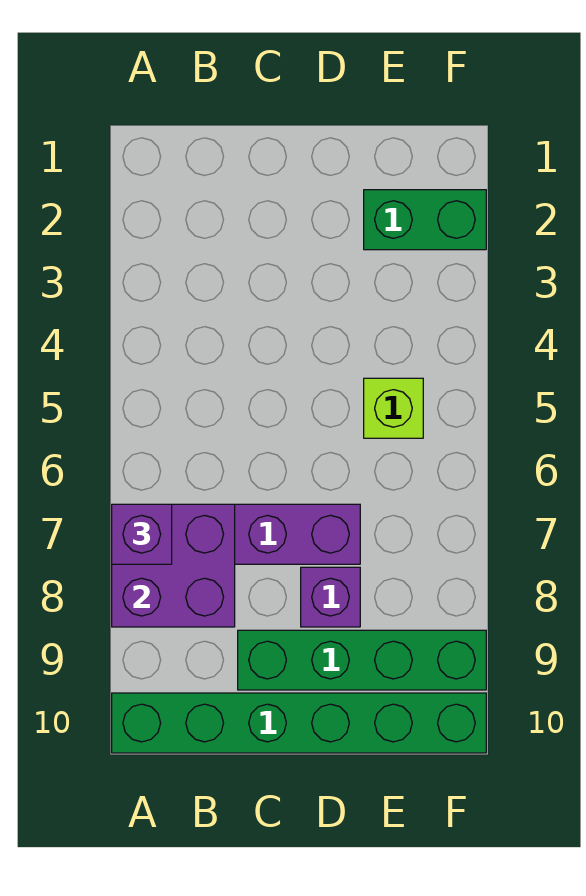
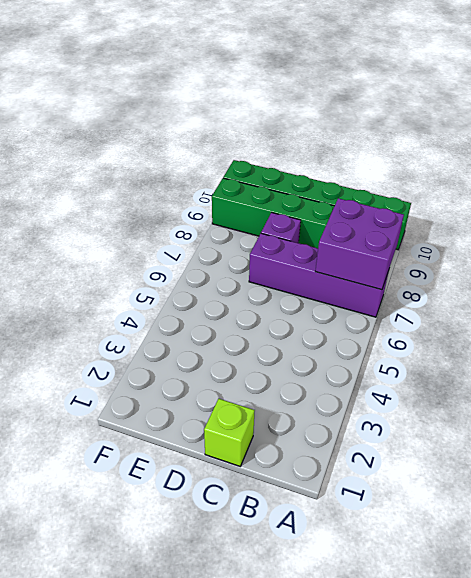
purple 1x1 brick [112,504,172,564] -> none
green 1x2 brick [364,190,486,250] -> none
lime 1x1 brick [364,378,423,438] -> lime 1x1 brick moved to [204,399,255,466]

